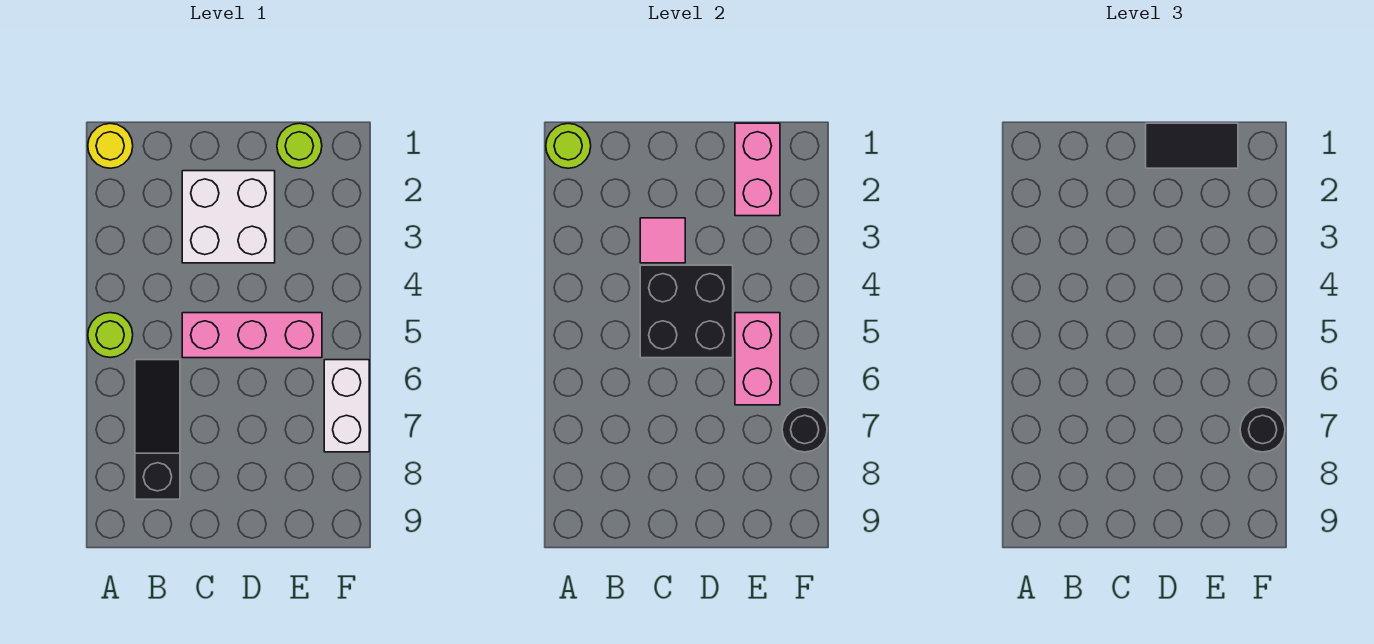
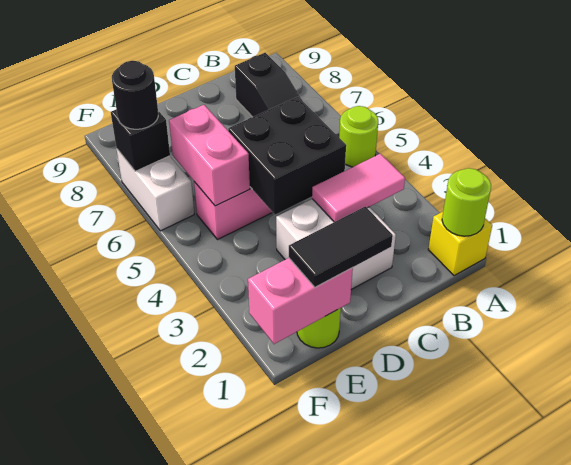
yellow 1x1 round brick [88,123,133,168] -> yellow 1x1 brick [428,212,492,276]
pink 1x1 tile [640,218,685,263] -> pink 1x2 tile [312,154,405,222]
pink 1x2 brick [735,123,780,216] -> pink 1x2 brick turned to [248,258,353,344]
black 1x1 round brick [782,407,827,452] -> black 1x1 brick [111,110,170,171]

